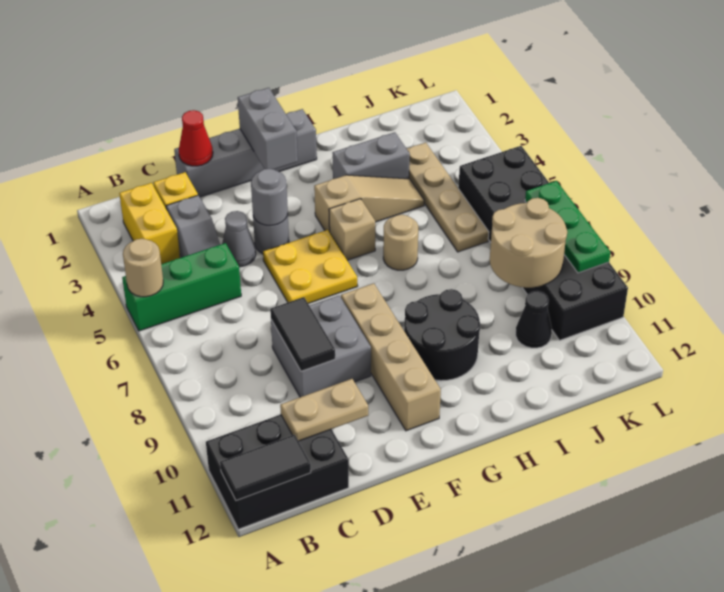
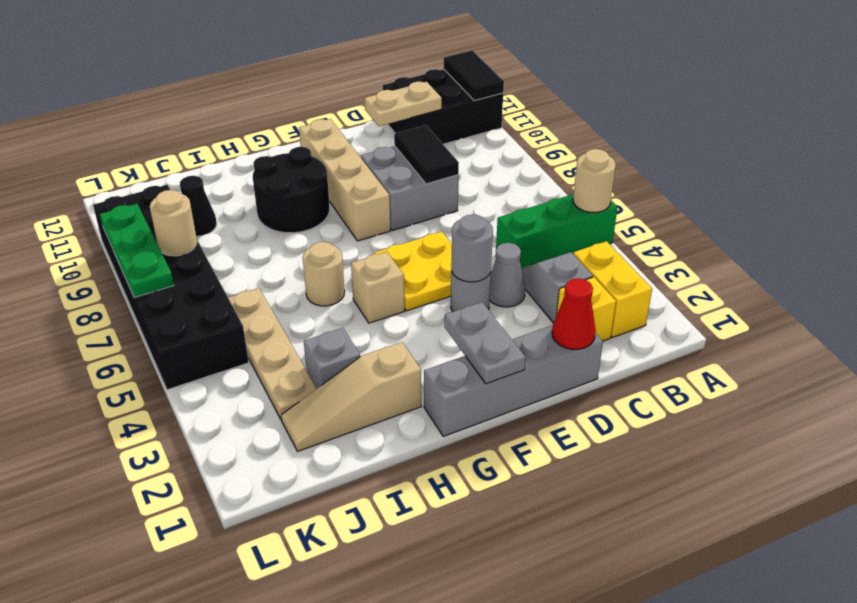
black 1x2 tile [220,435,311,501] -> black 1x2 tile turned to [444,50,504,101]
grey 1x2 brick [238,88,298,169] -> grey 1x2 plate [445,302,526,384]
tan 1x3 slope [314,175,424,232] -> tan 1x3 slope moved to [281,342,421,451]
grey 1x2 brick [333,132,410,179] -> grey 1x1 brick [304,328,360,388]
tan 2x2 round brick [490,198,567,288] -> tan 1x1 round brick [150,190,197,256]

